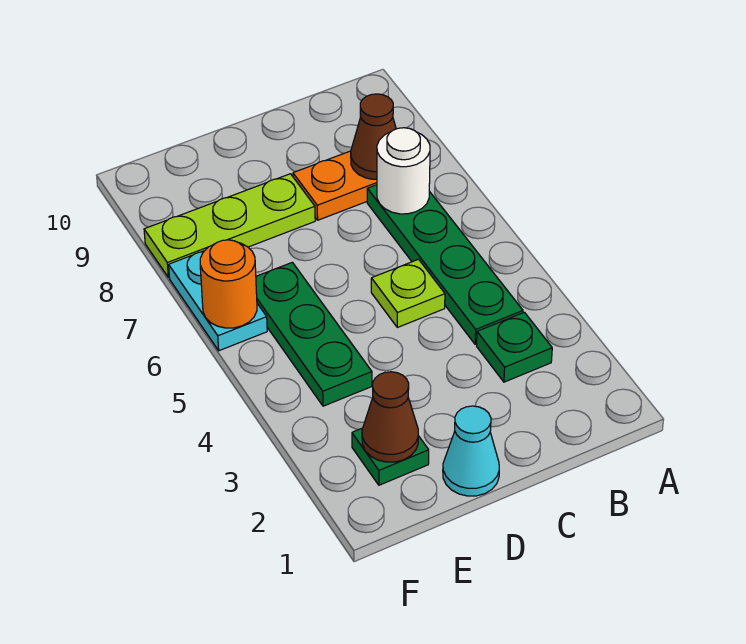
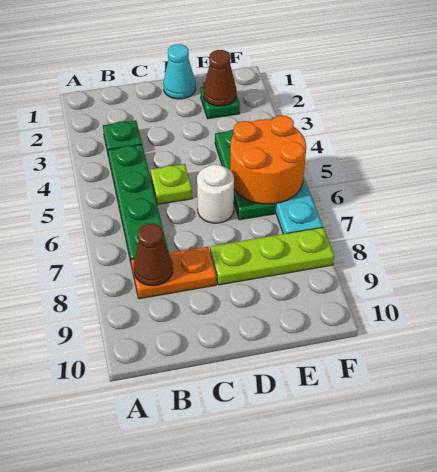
white 1x1 round brick [377,128,430,214] -> white 1x1 round brick moved to [197,164,234,223]
orange 1x1 round brick [200,240,257,328] -> orange 2x2 round brick [230,116,306,204]

